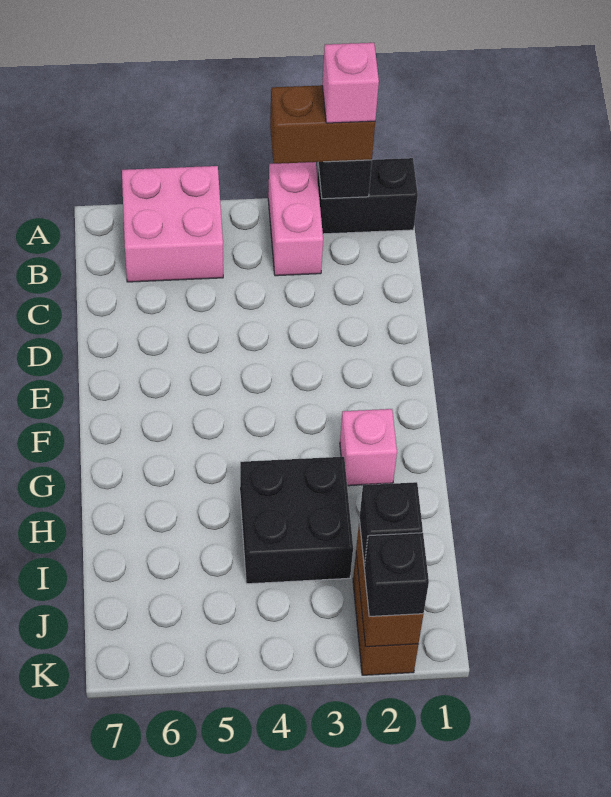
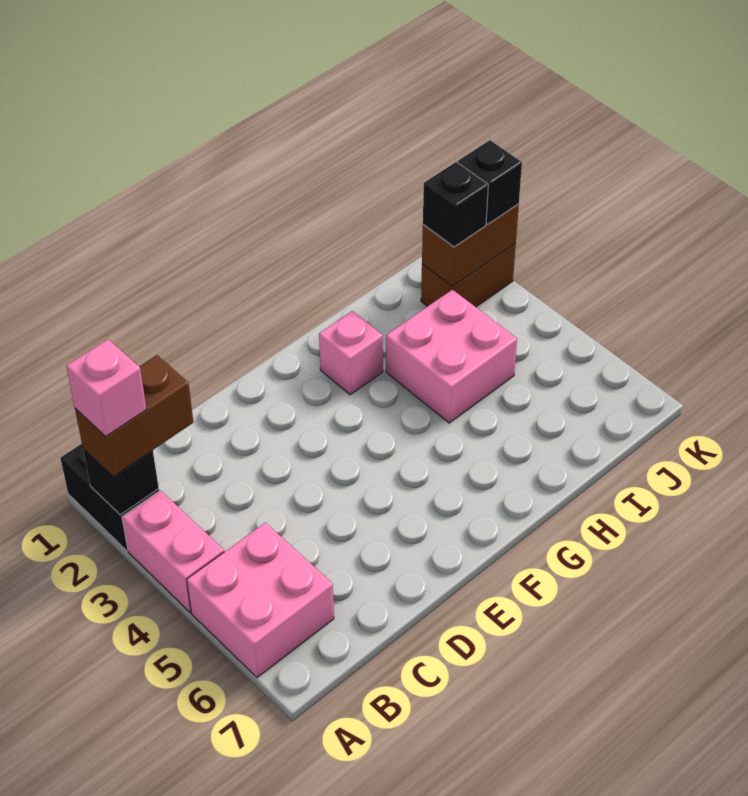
brown 1x2 brick [270,85,375,164] -> brown 1x2 brick turned to [75,355,193,477]
pink 1x2 brick [268,162,323,276] -> pink 1x2 brick turned to [122,490,224,613]
black 2x2 brick [240,457,353,584] -> pink 2x2 brick [386,290,517,423]

